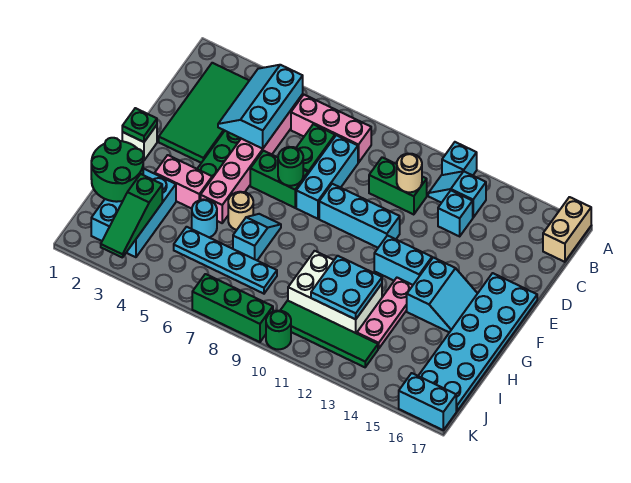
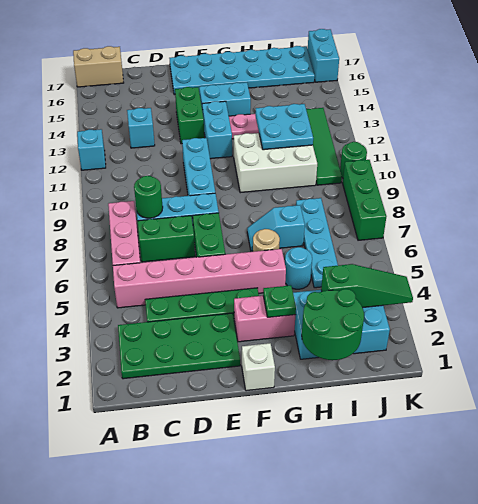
green 2x4 tile [159,63,249,163] -> green 2x4 plate [118,313,240,379]
cyan 2x3 slope [218,65,303,149] -> none
cyan 1x2 slope [428,171,486,217] -> none
green 1x2 brick [369,157,427,215] -> green 1x2 brick moved to [175,87,204,144]
tan 1x1 round brick [397,154,422,192] -> none
green 1x1 round brick [278,147,303,186] -> green 1x1 round brick moved to [134,176,163,218]
green 1x1 plate [122,108,157,142] -> green 1x1 plate moved to [263,285,296,317]
pink 1x2 brick [155,155,212,209] -> pink 1x2 brick turned to [234,296,295,342]
white 2x3 brick [288,251,382,334] -> white 2x3 brick turned to [234,133,317,193]

